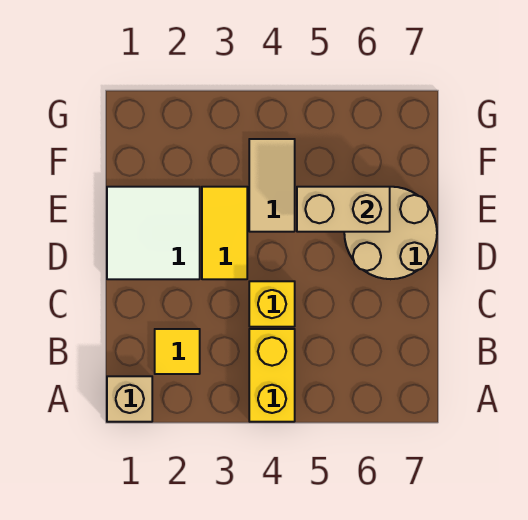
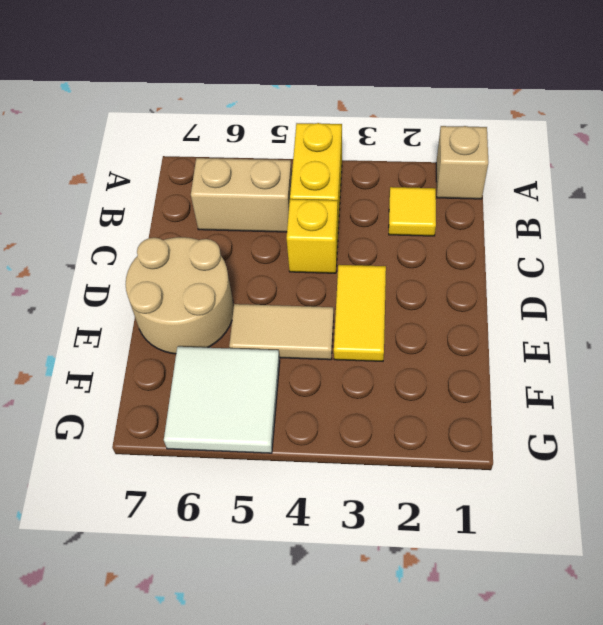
white 2x2 tile [107,187,200,279] -> white 2x2 tile moved to [164,347,280,453]
tan 1x2 tile [249,139,295,232] -> tan 1x2 tile turned to [229,304,334,360]
tan 1x2 brick [297,187,390,232] -> tan 1x2 brick moved to [191,158,292,232]

